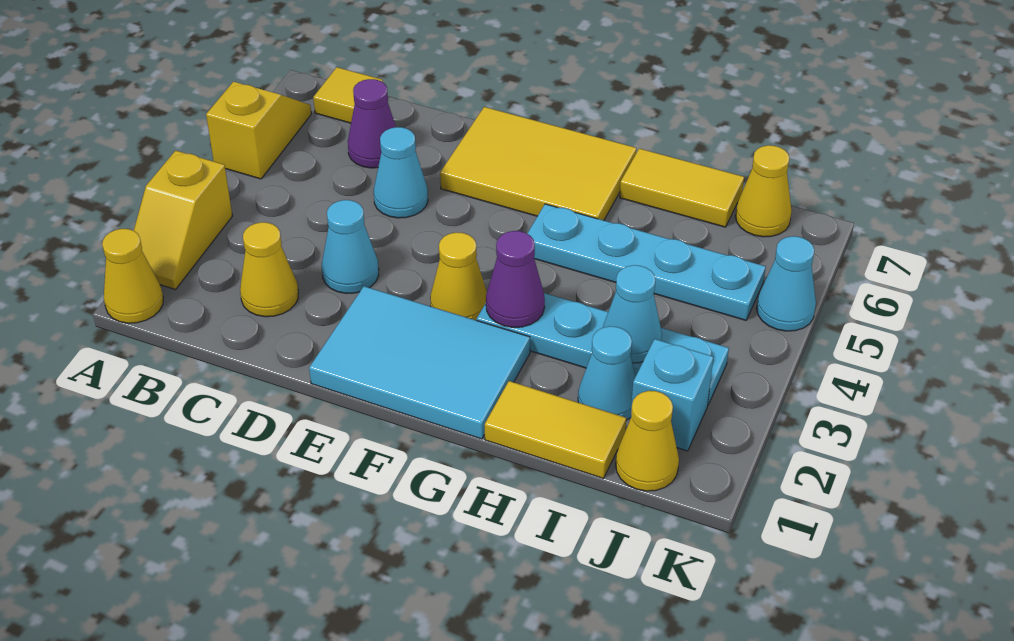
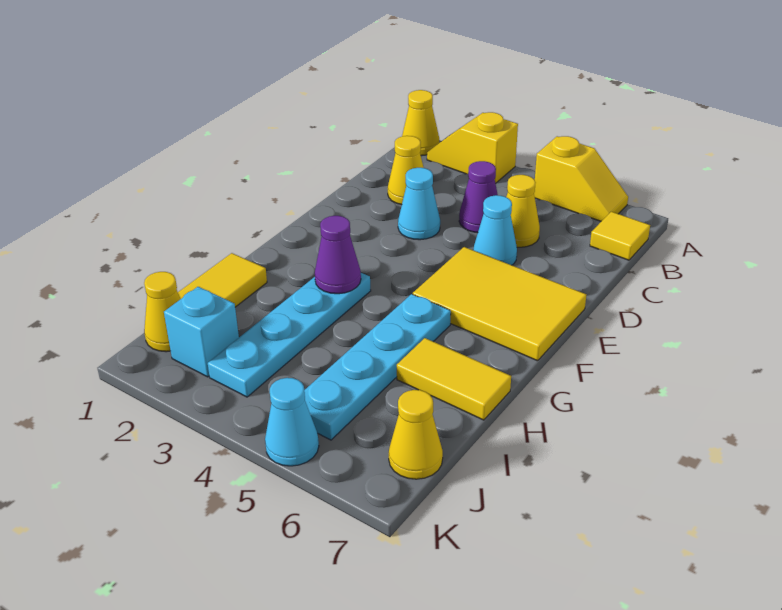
purple 1x1 cone [348,79,396,168] -> purple 1x1 cone moved to [459,161,498,233]
cyan 2x3 tile [309,286,530,439] -> none
yellow 2x3 tile [440,107,636,220] -> yellow 2x3 tile turned to [413,247,586,361]
yellow 1x1 cone [430,232,487,320] -> yellow 1x1 cone moved to [506,175,540,247]
yellow 1x2 tile [620,149,744,227] -> yellow 1x2 tile turned to [397,338,511,420]
cyan 1x1 cone [578,326,635,420] -> none
cyan 1x1 cone [603,265,662,363] -> none

